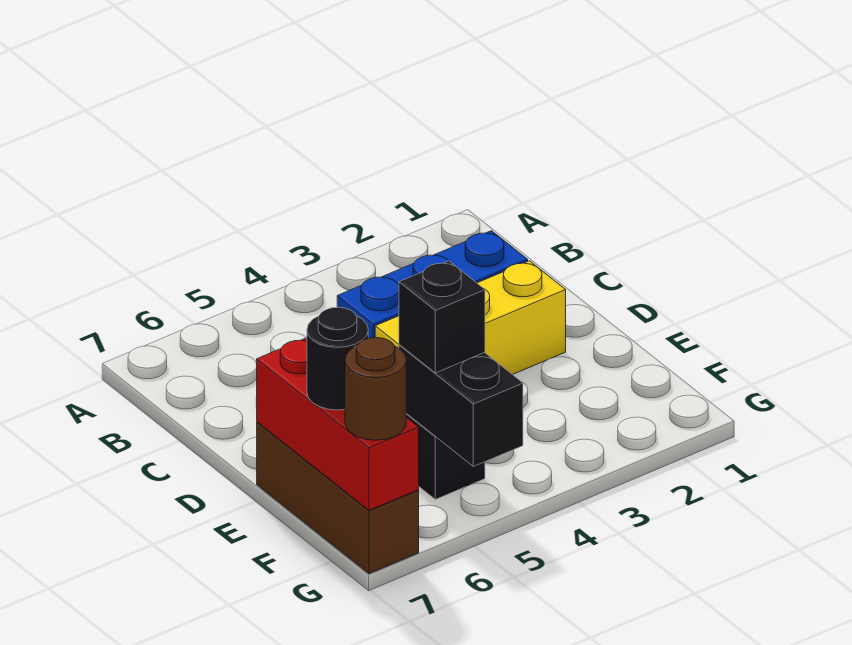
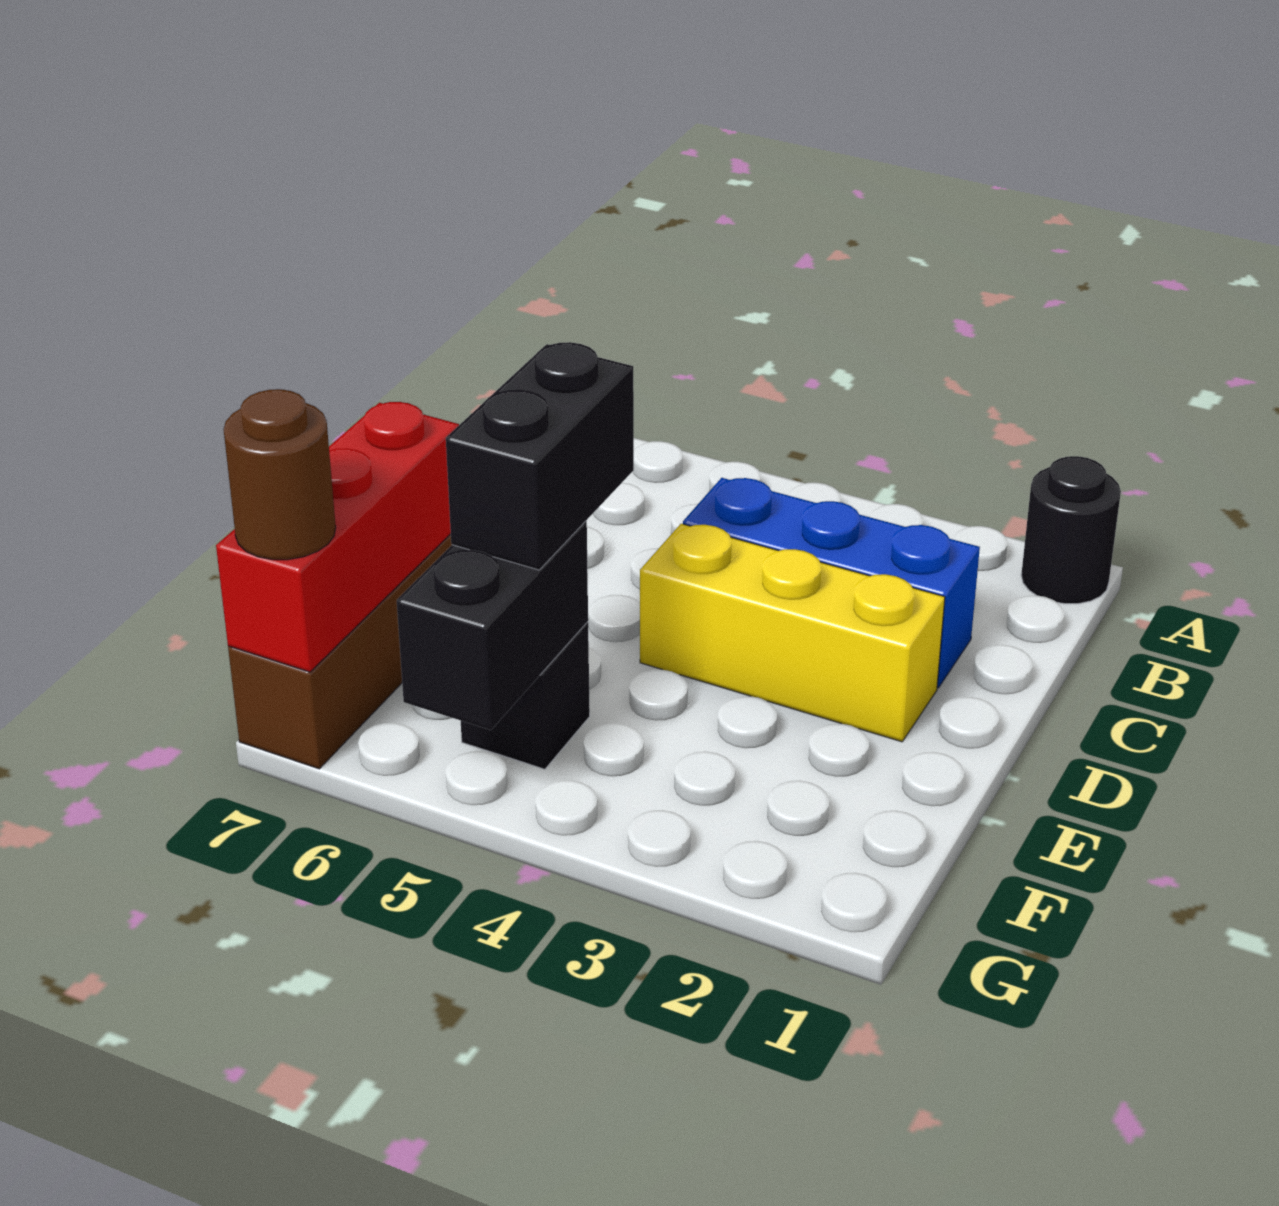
black 1x1 brick [399,261,485,373] -> black 1x2 brick [446,342,634,570]
black 1x1 round brick [307,307,368,410] -> black 1x1 round brick moved to [1021,456,1121,604]

